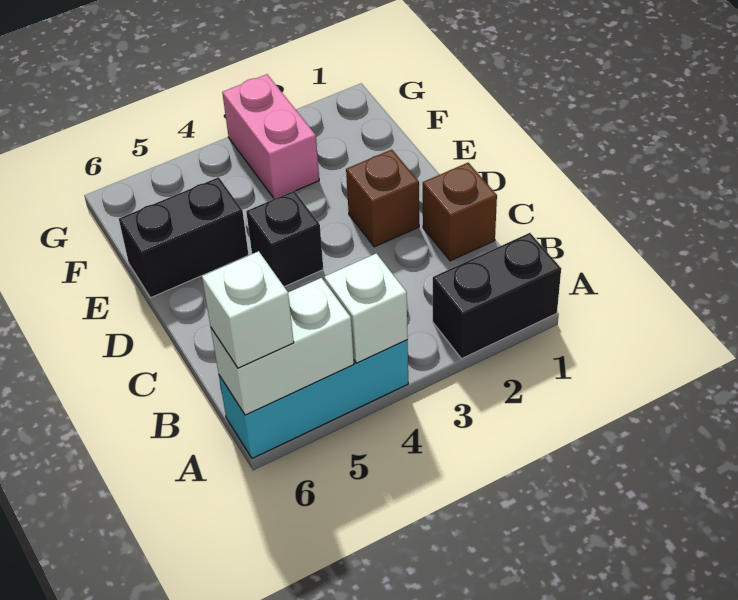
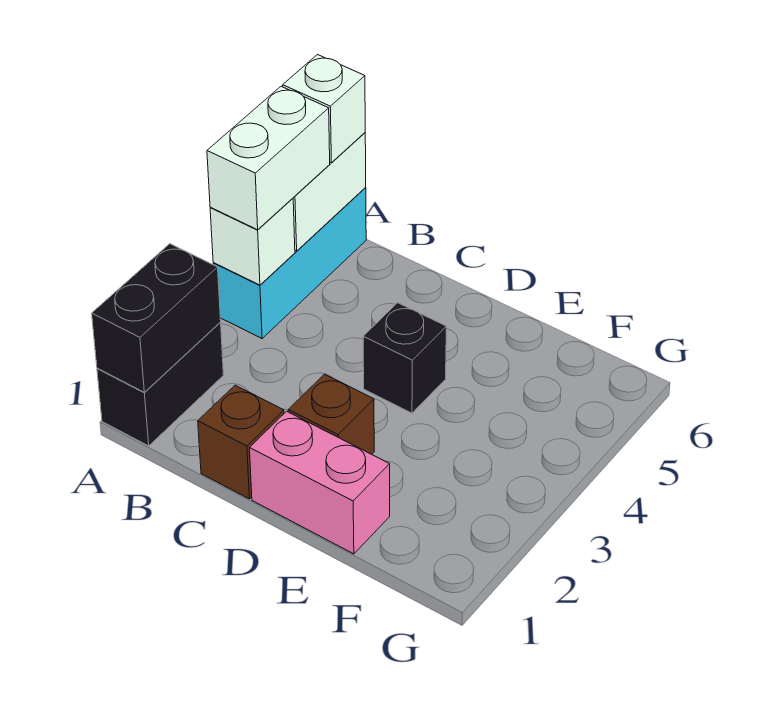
none -> white 1x2 brick [207,86,330,230]
black 1x2 brick [119,177,249,298] -> black 1x2 brick moved to [92,244,221,392]
pink 1x2 brick [222,74,319,198] -> pink 1x2 brick moved to [250,411,390,554]

